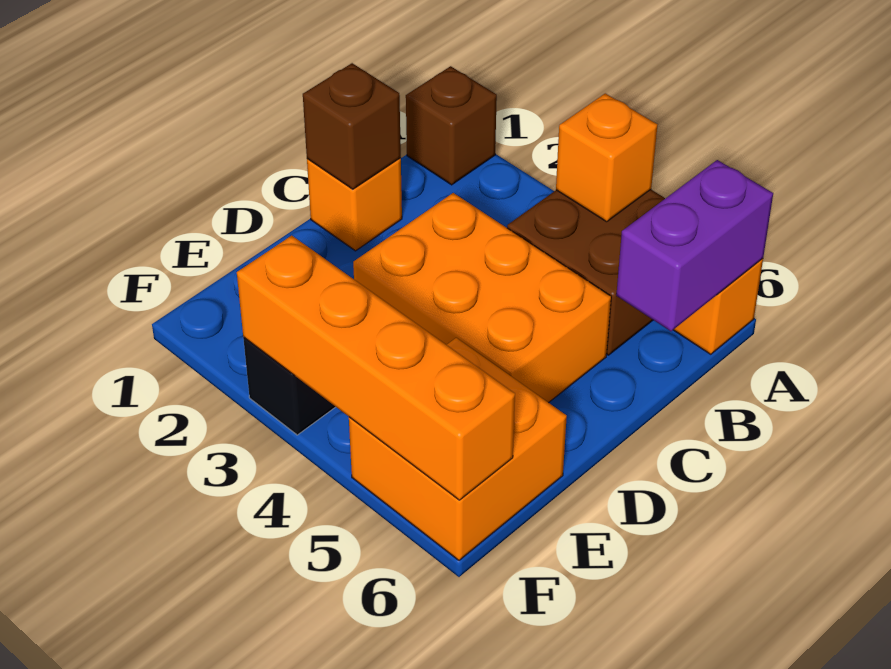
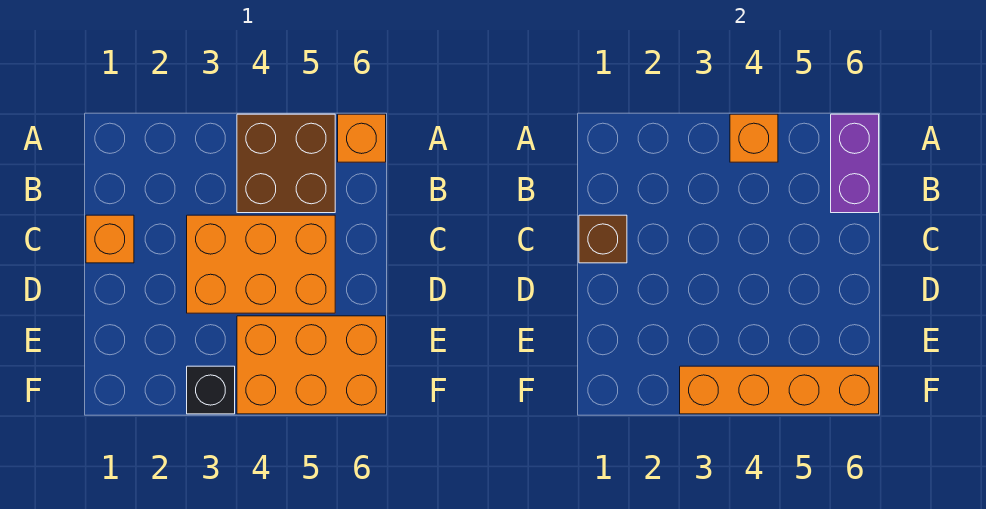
brown 1x1 brick [406,66,497,185] -> none
orange 2x2 brick [349,338,567,560] -> orange 2x3 brick [237,316,386,414]

